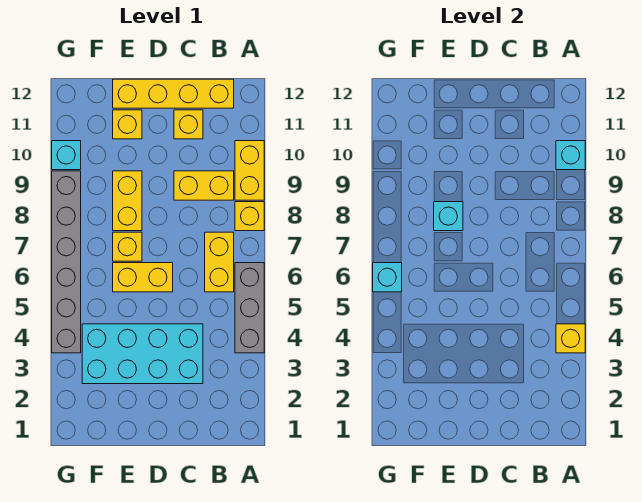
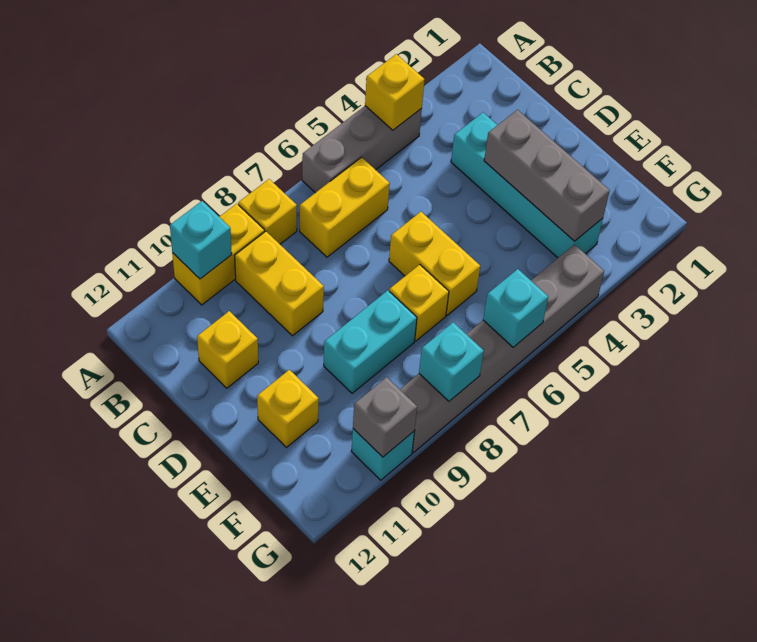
yellow 1x4 brick [113,79,234,108] -> none
cyan 2x4 brick [82,324,203,384] -> cyan 1x4 brick [451,112,603,258]
none -> grey 1x3 brick [484,110,610,241]
yellow 1x2 brick [113,171,142,231] -> cyan 1x2 brick [324,290,417,393]
cyan 1x1 brick [434,202,463,231] -> cyan 1x1 brick moved to [419,322,484,401]
none -> grey 1x1 brick [353,377,417,457]

